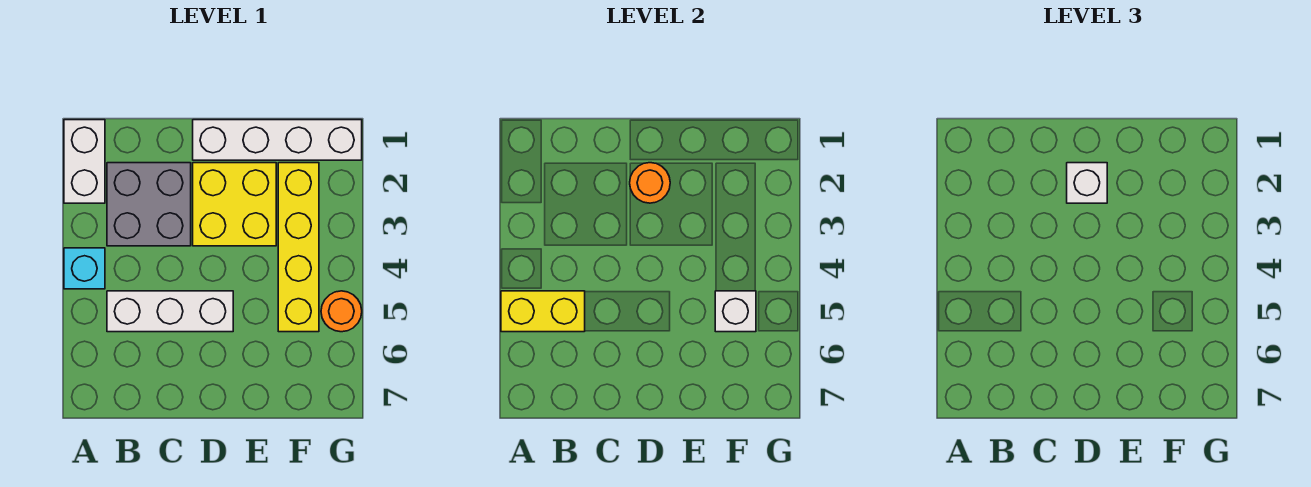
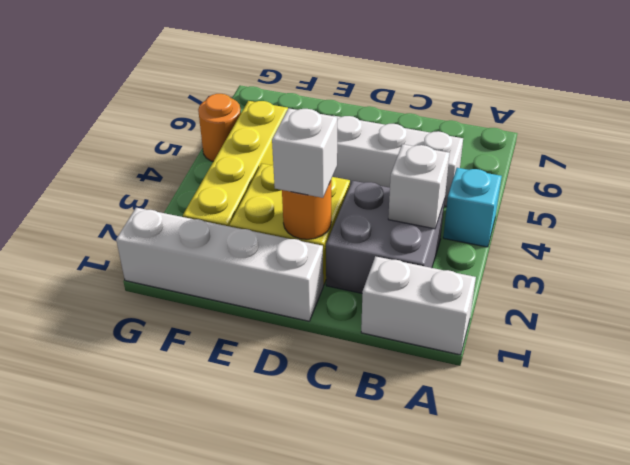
white 1x2 brick [64,120,105,203] -> white 1x2 brick turned to [361,256,476,355]
yellow 1x2 brick [501,291,585,332] -> none
white 1x1 brick [715,291,756,332] -> white 1x1 brick moved to [388,144,450,229]

